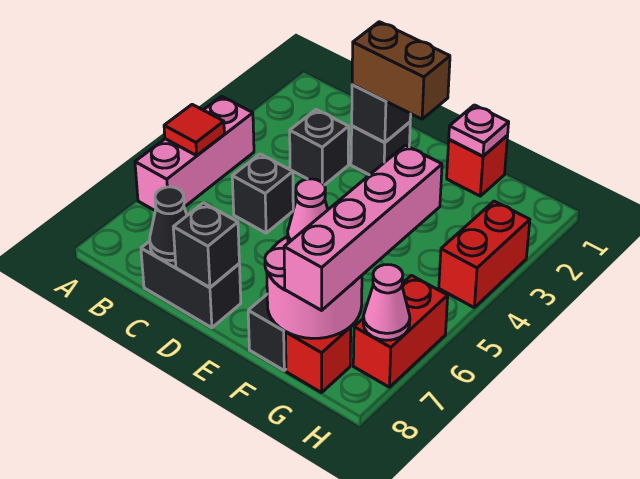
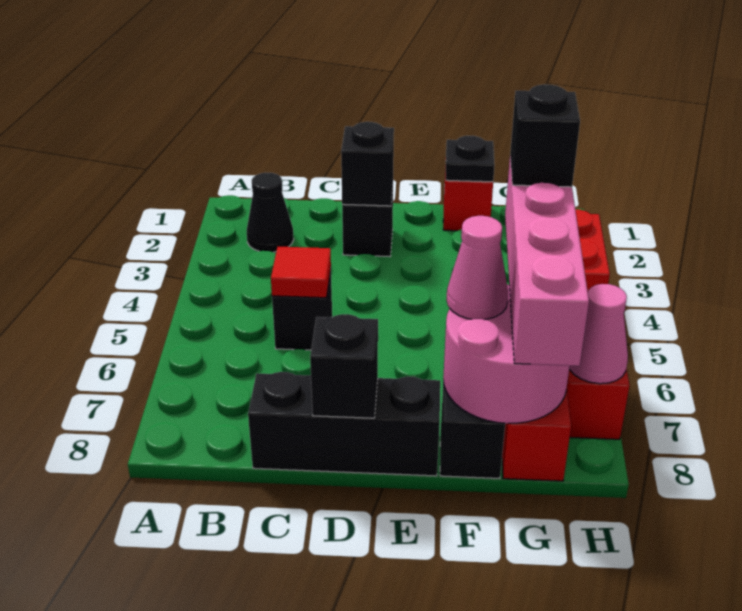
pink 1x3 brick [135,96,254,210] -> none
red 1x1 tile [164,104,224,156] -> red 1x1 tile moved to [271,247,331,298]
black 1x1 brick [290,110,349,185] -> black 1x1 brick moved to [510,84,580,187]
black 1x2 brick [141,241,241,328] -> black 1x3 brick [248,372,440,476]
black 1x1 cone [150,187,187,261] -> black 1x1 cone moved to [247,173,294,252]
brown 1x2 brick [352,22,450,119] -> none
pink 1x1 plate [449,105,509,156] -> black 1x1 plate [446,136,495,182]

